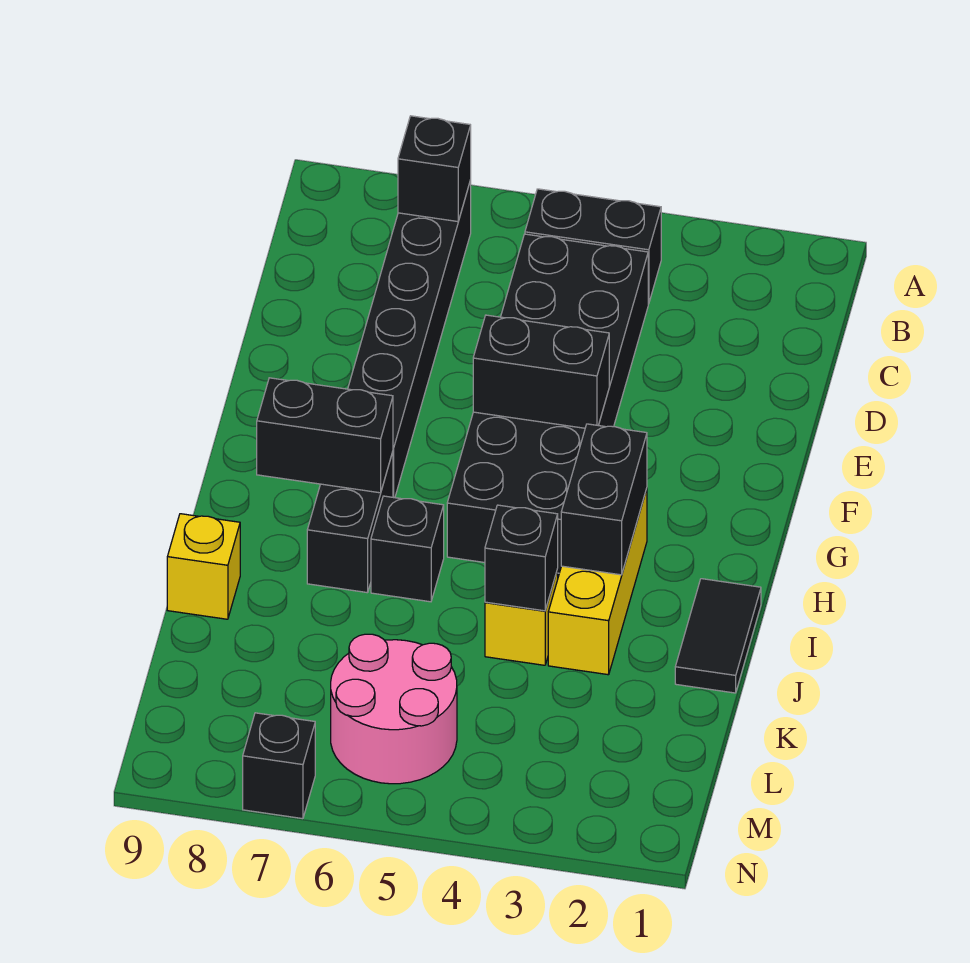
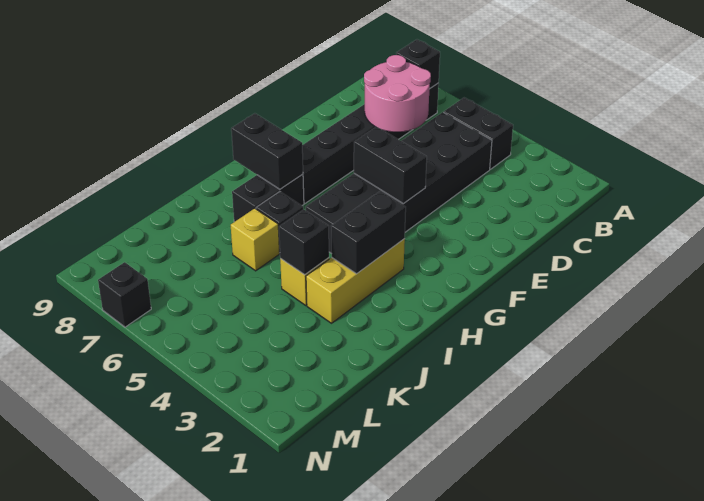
black 1x2 tile [675,579,761,693] -> none
yellow 1x1 brick [167,514,240,619] -> yellow 1x1 brick moved to [231,208,280,271]
pink 2x2 round brick [331,634,457,784] -> pink 2x2 round brick moved to [364,55,431,132]

